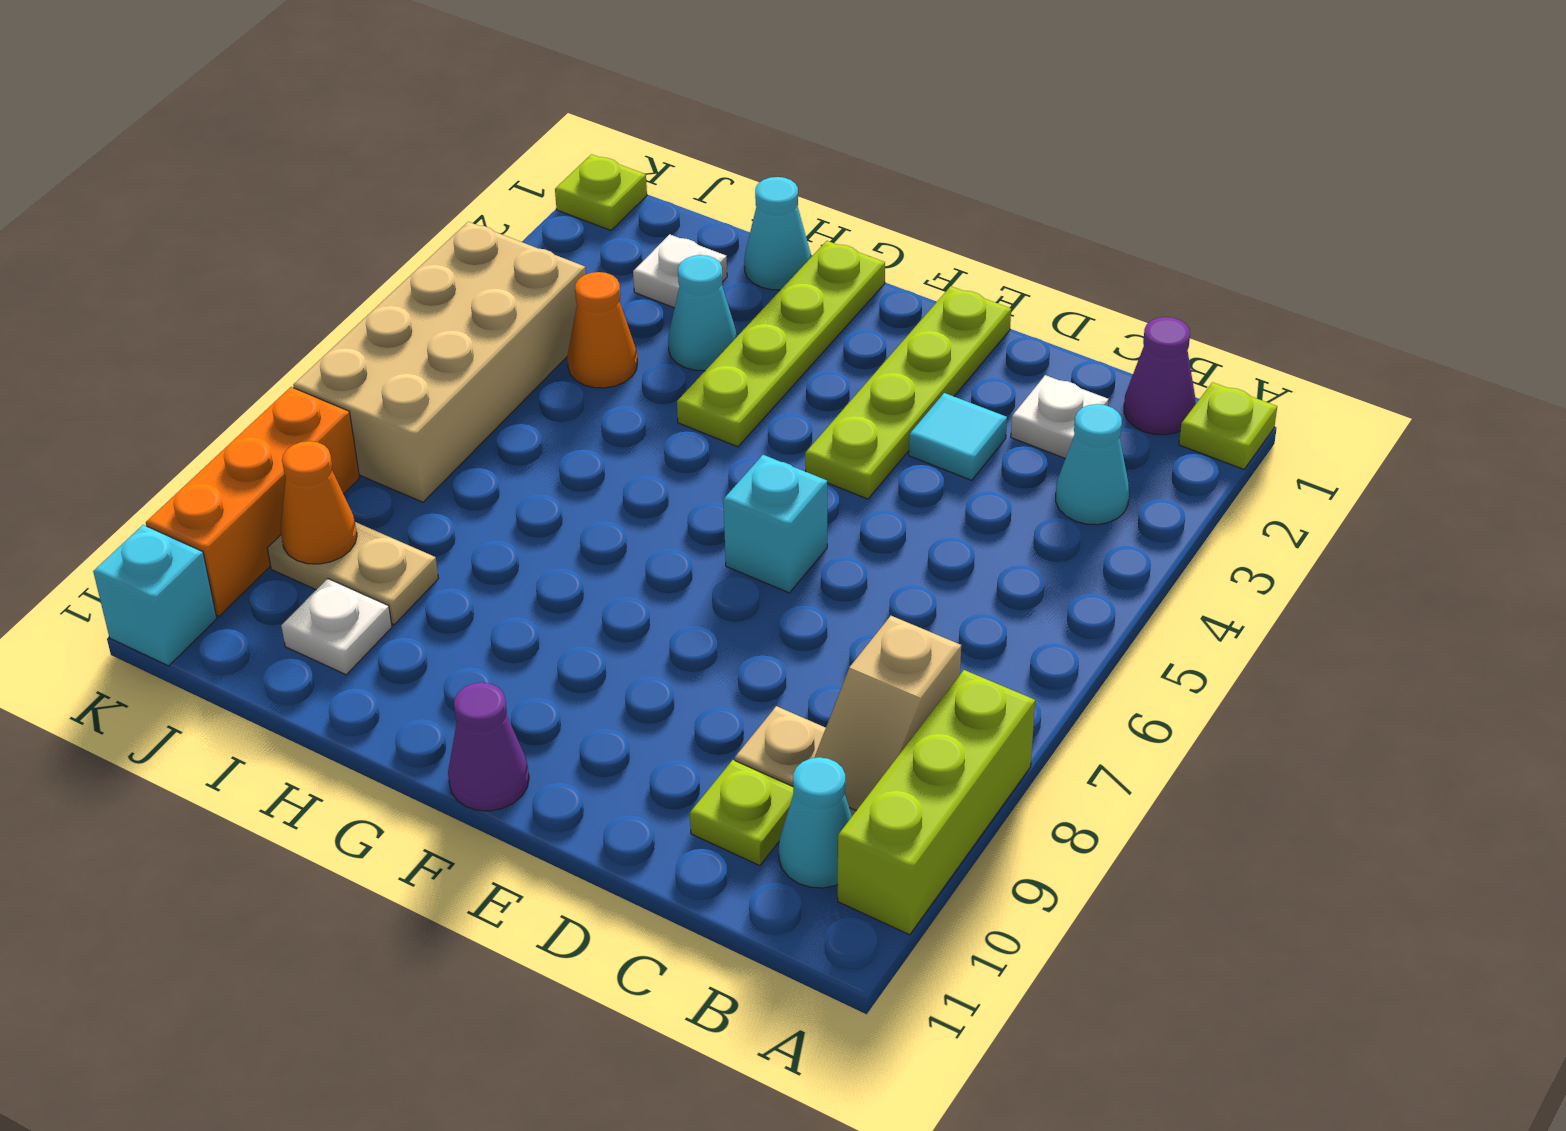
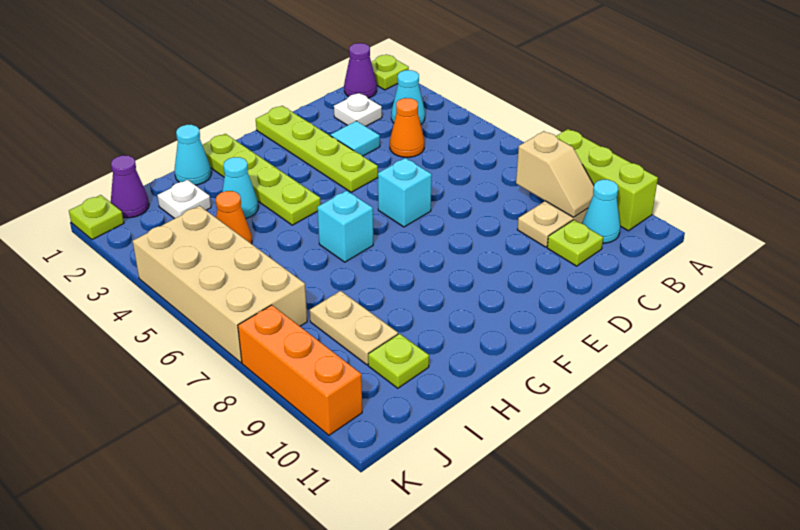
purple 1x1 cone [448,683,529,811] -> purple 1x1 cone moved to [111,155,149,218]
tan 1x2 plate [267,522,438,625] -> tan 1x2 plate turned to [310,291,398,365]
white 1x1 plate [281,579,392,675] -> lime 1x1 plate [368,334,429,388]
orange 1x1 cone [280,441,357,564] -> orange 1x1 cone moved to [390,98,424,157]
cyan 1x1 brick [93,525,217,666] -> cyan 1x1 brick moved to [317,190,373,262]

